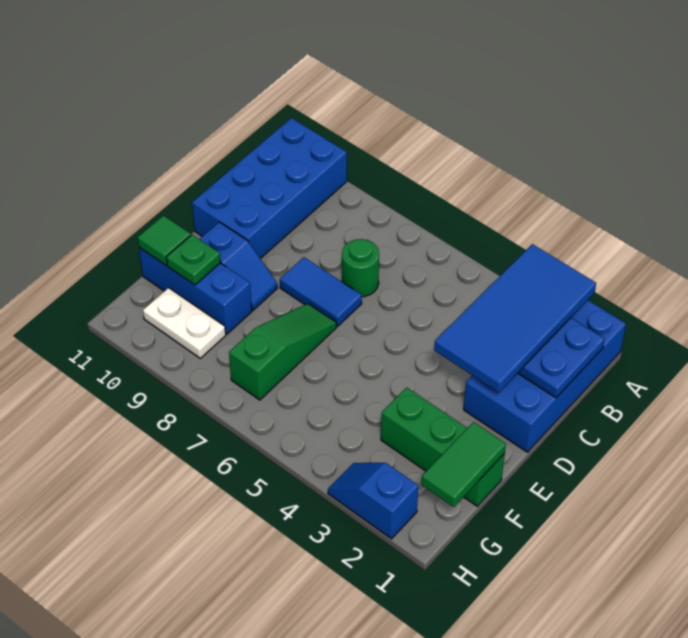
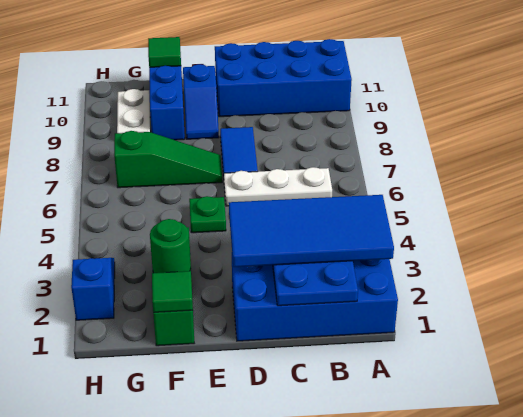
none -> white 1x3 plate [224,167,332,206]
green 1x1 round brick [342,239,379,297] -> green 1x1 round brick moved to [150,219,191,273]
green 1x2 tile [421,422,506,507] -> green 1x1 tile [152,271,193,312]
green 1x1 plate [166,235,220,285] -> green 1x1 plate moved to [189,196,226,233]

